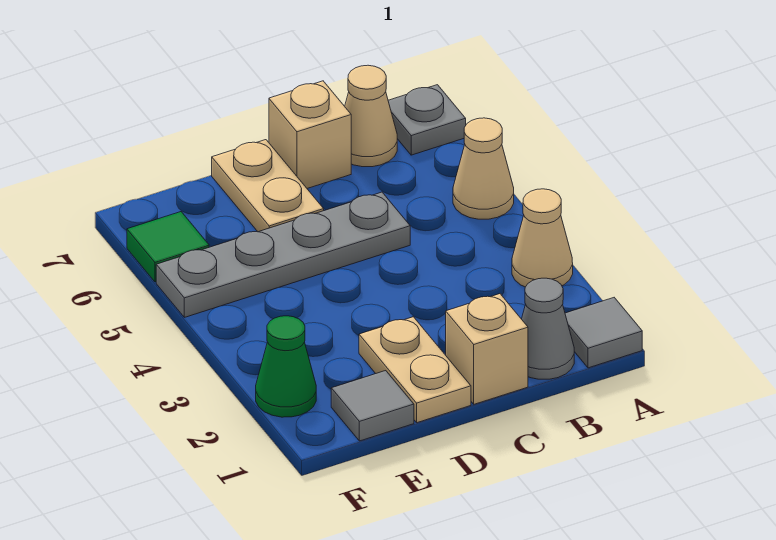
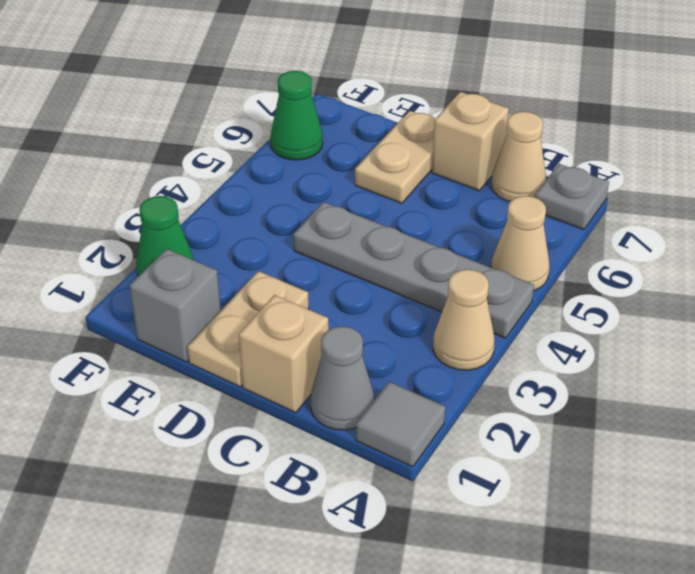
grey 1x4 plate [156,192,410,317] -> grey 1x4 plate moved to [293,202,534,338]
grey 1x1 tile [331,371,414,441] -> grey 1x1 brick [129,249,221,362]
green 1x1 tile [127,212,209,282] -> green 1x1 cone [270,71,323,160]

